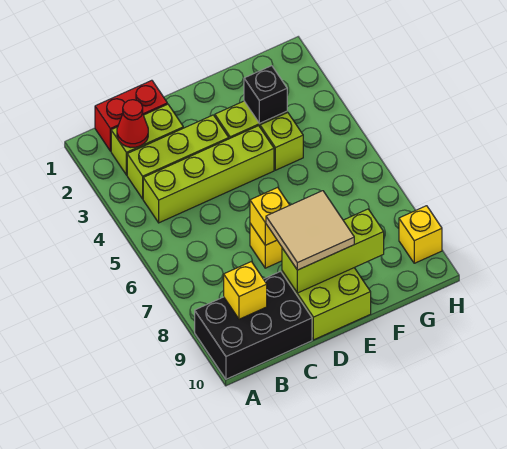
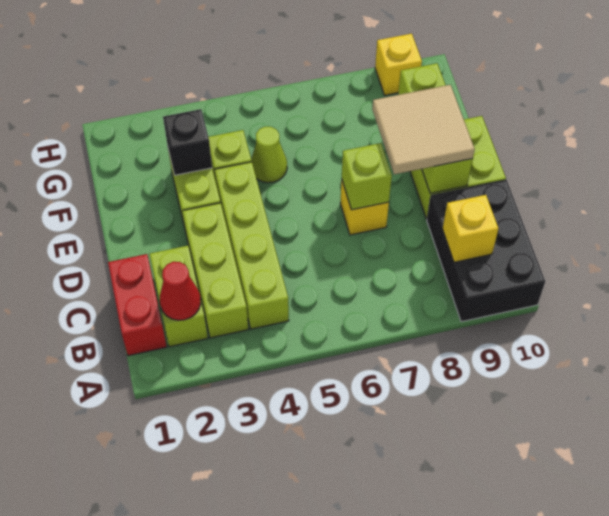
yellow 1x1 brick [250,187,290,245] -> lime 1x1 brick [342,143,392,210]
none -> lime 1x1 cone [251,127,287,183]

